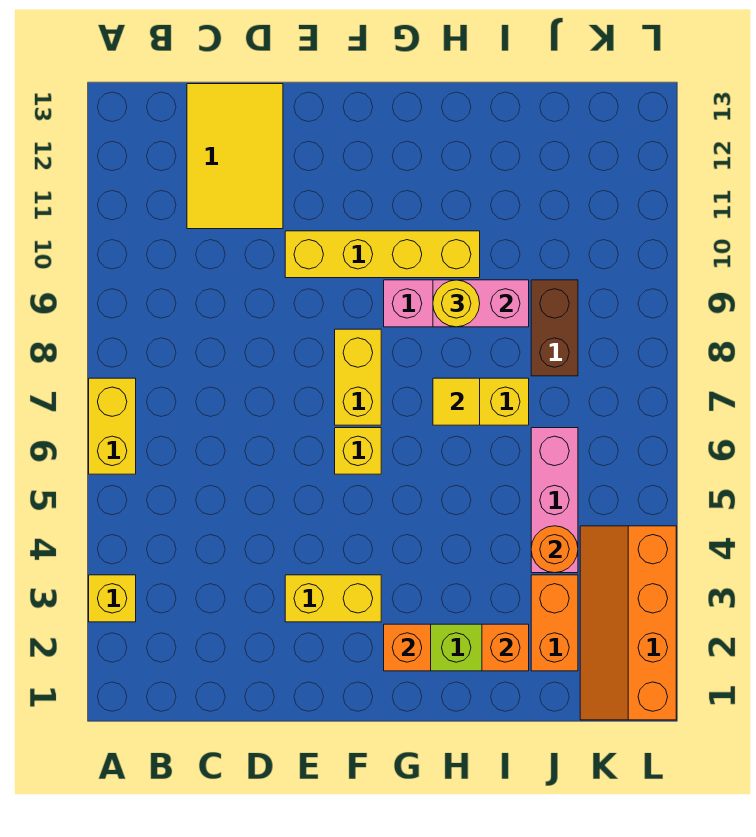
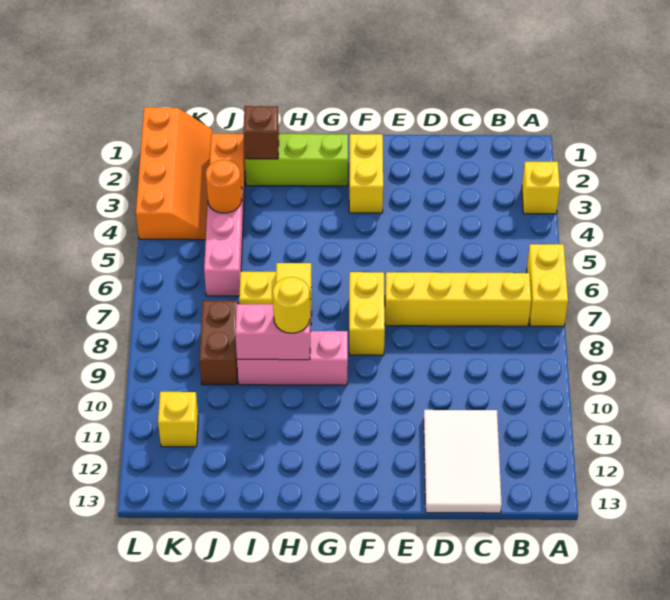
yellow 2x3 tile [187,84,283,229] -> white 2x3 tile [424,410,502,513]
yellow 1x2 brick [285,575,381,622] -> yellow 1x2 brick turned to [349,134,383,213]
yellow 1x4 brick [285,231,480,278] -> yellow 1x4 brick moved to [385,272,531,326]
yellow 1x1 brick [335,428,381,474] -> yellow 1x1 brick moved to [158,392,198,447]
orange 1x1 brick [384,624,431,671] -> none
orange 1x1 brick [482,624,529,671] -> brown 1x1 brick [243,106,279,159]

